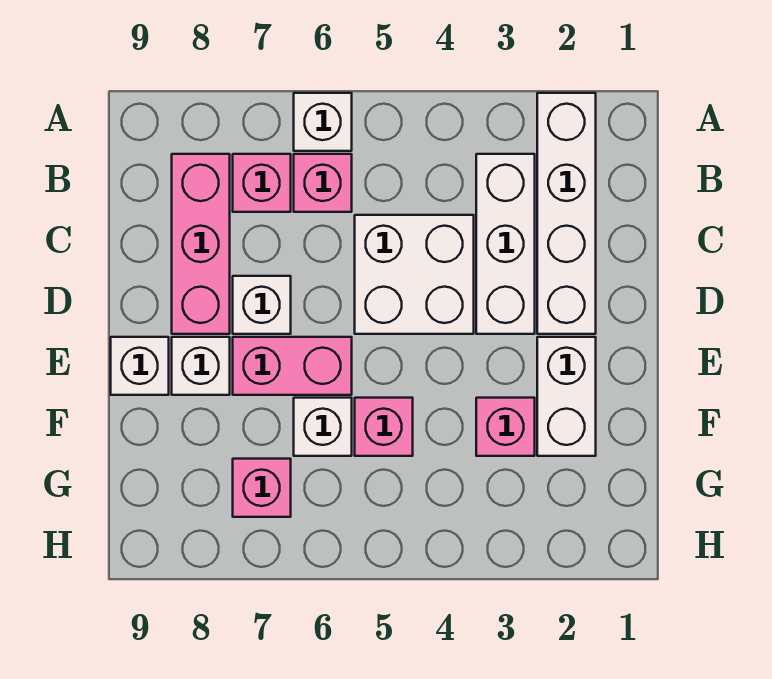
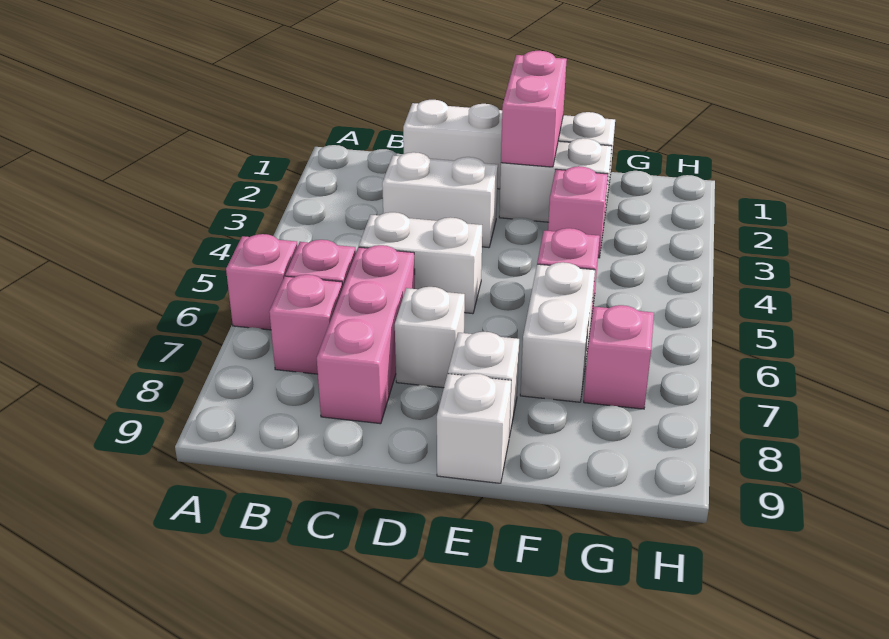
white 1x4 brick [537,93,596,334] -> white 1x4 brick moved to [403,100,615,190]
white 1x1 brick [294,93,352,151] -> pink 1x1 brick [226,234,297,330]
white 1x3 brick [476,154,535,334] -> white 1x2 brick [382,152,498,248]
pink 1x3 brick [172,154,230,334] -> pink 1x3 brick turned to [317,245,415,424]
white 2x2 brick [355,215,474,334] -> white 1x2 brick [359,212,482,314]
pink 1x2 brick [233,337,352,395] -> pink 1x2 brick moved to [501,51,567,167]
white 1x1 brick [294,398,352,456] -> white 1x2 brick [520,262,595,402]

